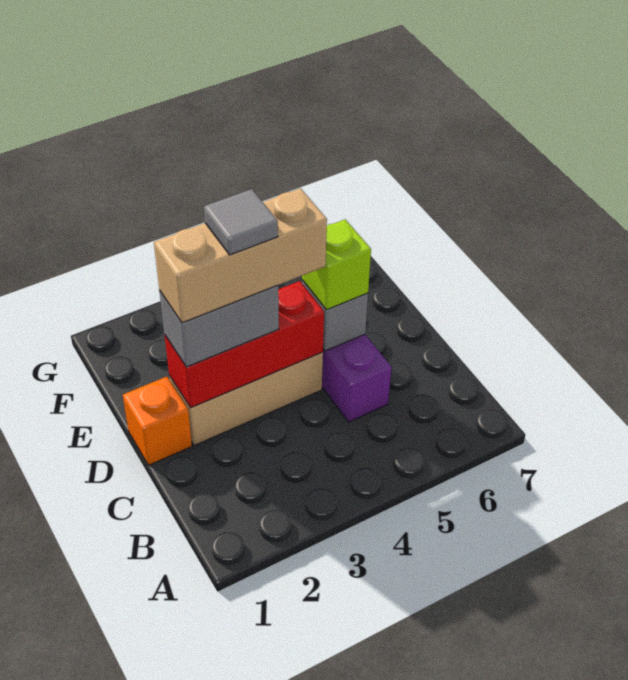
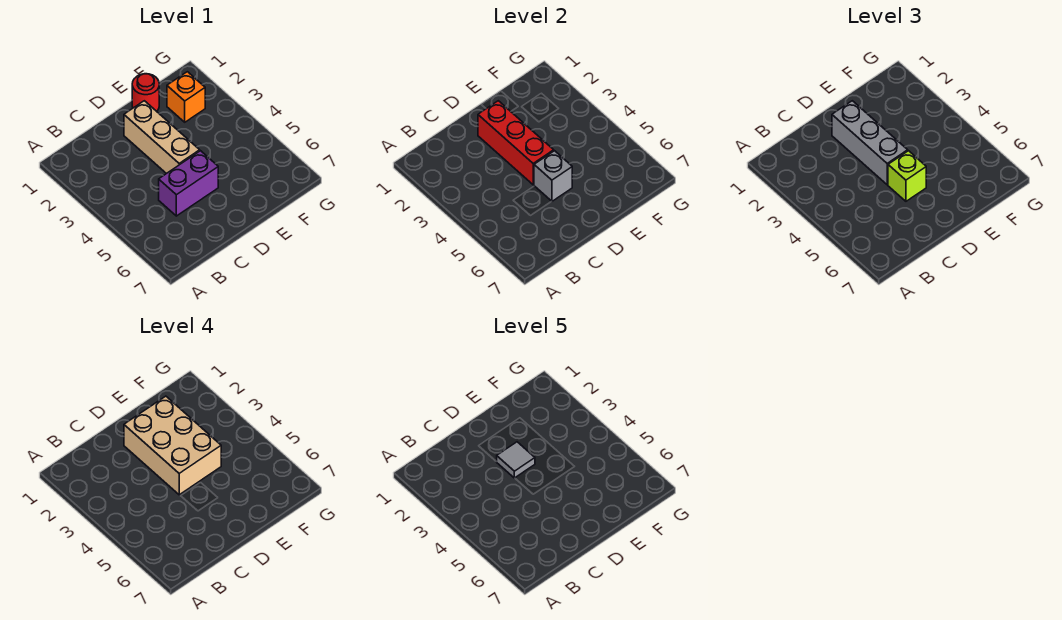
orange 1x1 brick [123,377,192,465] -> orange 1x1 brick moved to [167,72,205,122]
grey 1x2 brick [159,285,279,367] -> grey 1x3 brick [832,101,908,185]
tan 1x3 brick [154,188,327,323] -> tan 2x3 brick [124,396,221,495]
none -> red 1x1 round brick [132,74,159,111]

